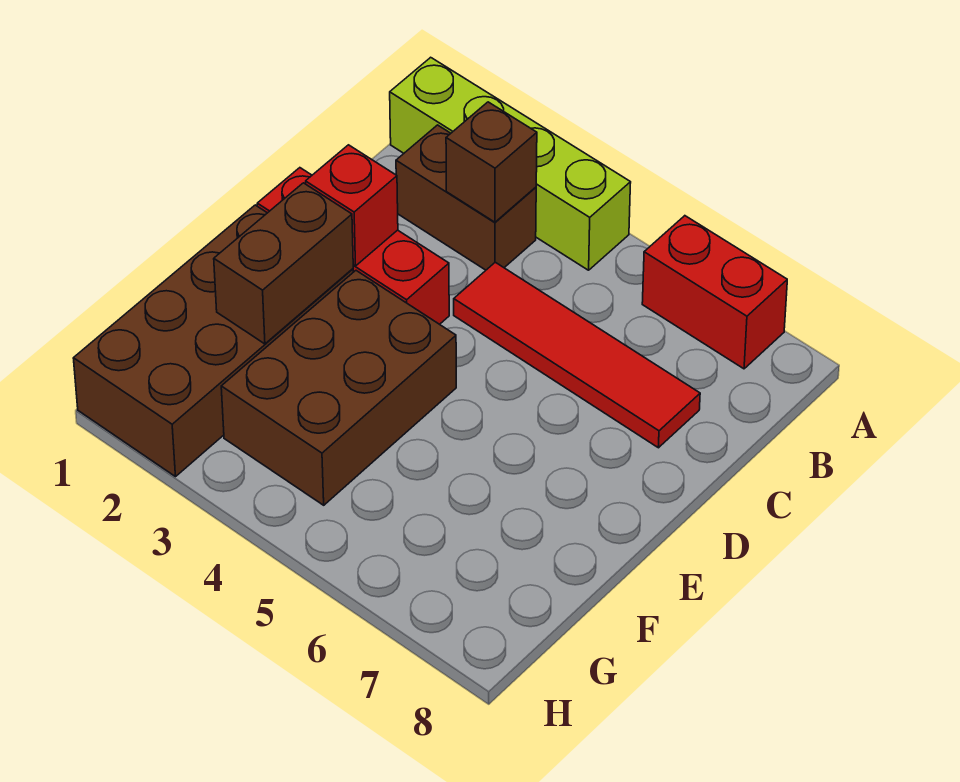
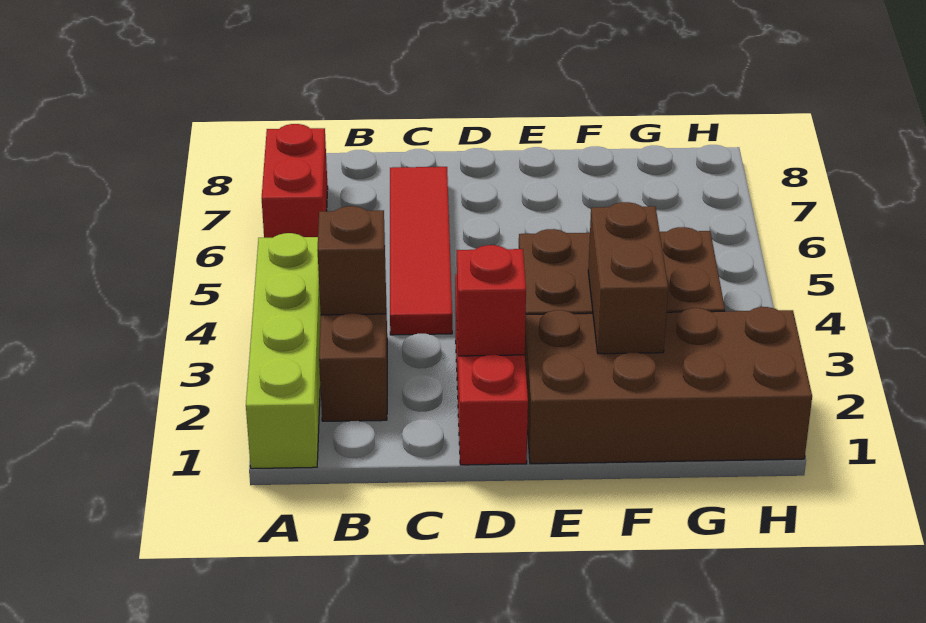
brown 1x2 brick [214,183,353,344] -> brown 1x2 brick turned to [588,202,668,354]

